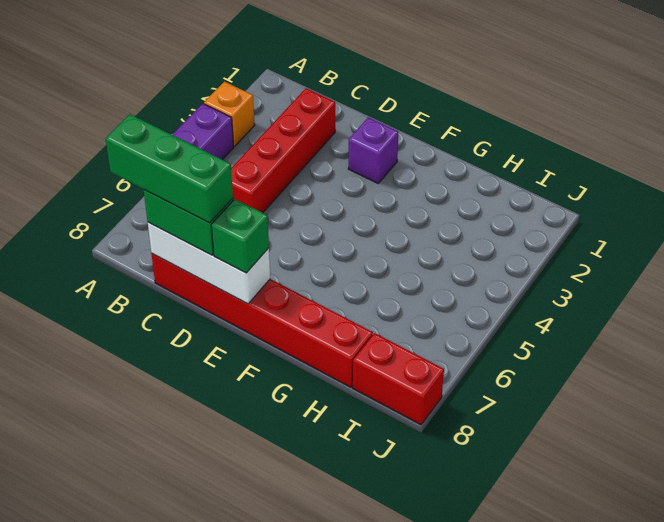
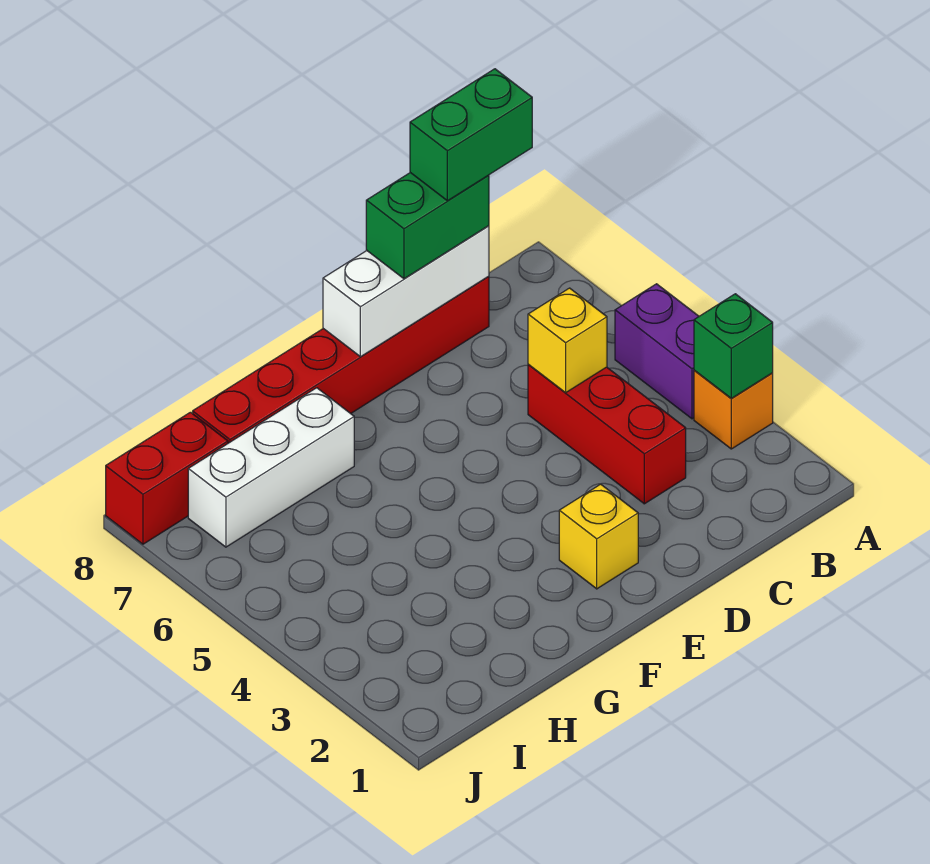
green 1x3 brick [106,114,233,223] -> green 1x2 brick [410,69,532,201]
red 1x4 brick [231,88,335,213] -> red 1x3 brick [528,364,686,504]
none -> yellow 1x1 brick [528,288,607,393]
purple 1x1 brick [348,117,398,183] -> yellow 1x1 brick [559,484,638,589]
green 1x1 brick [211,199,269,273] -> green 1x1 brick moved to [694,294,773,398]
none -> white 1x3 brick [188,388,354,547]

